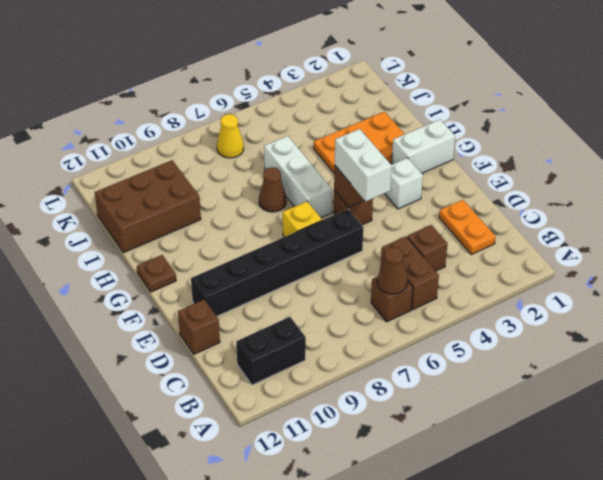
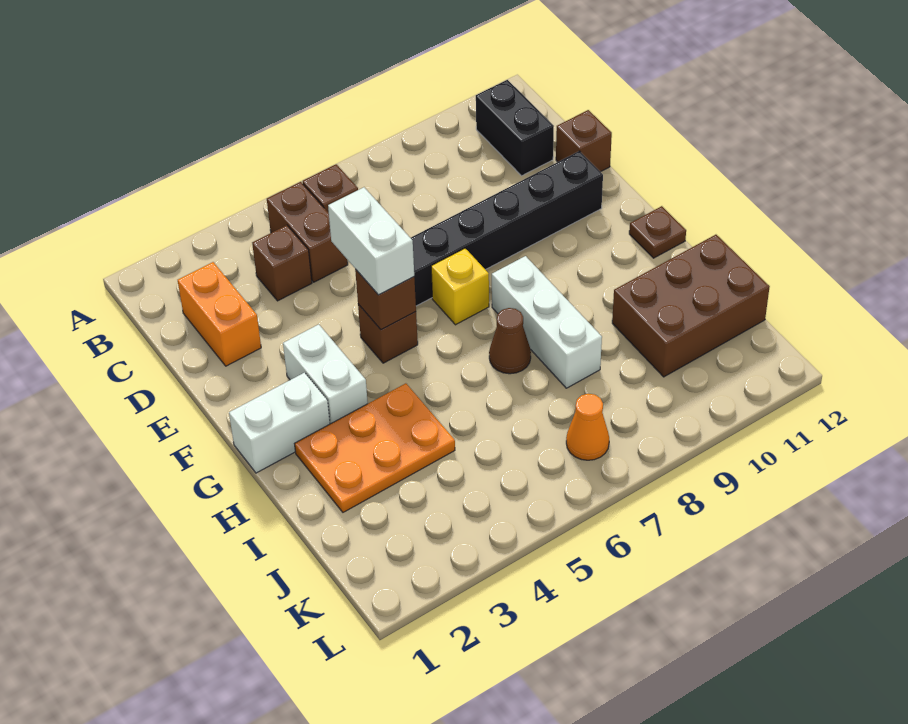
brown 1x1 cone [378,247,407,294] -> none
black 1x2 brick [236,317,306,385] -> black 1x2 brick turned to [476,80,554,176]
orange 1x2 plate [439,200,496,255] -> orange 1x2 brick [178,262,261,366]
white 1x1 brick [385,158,423,209] -> white 1x2 brick [283,324,368,424]
white 1x3 brick [264,136,332,218] -> white 1x3 brick moved to [492,256,602,388]
yellow 1x1 cone [217,114,244,158] -> orange 1x1 cone [566,394,609,460]

